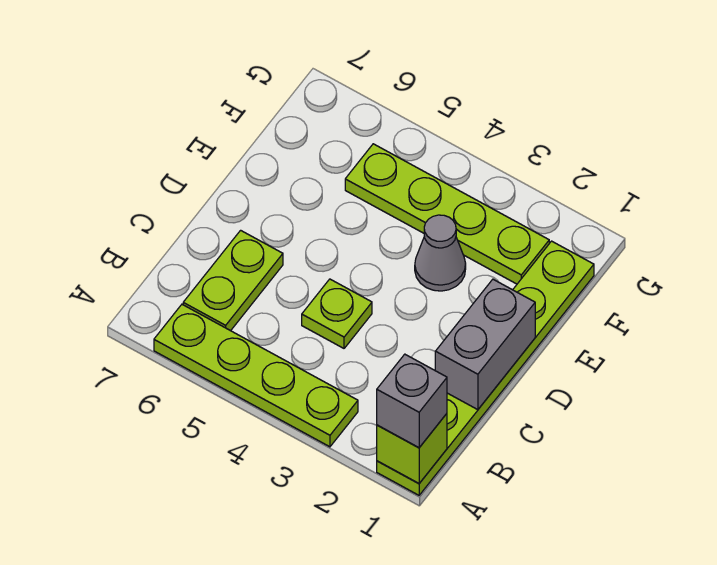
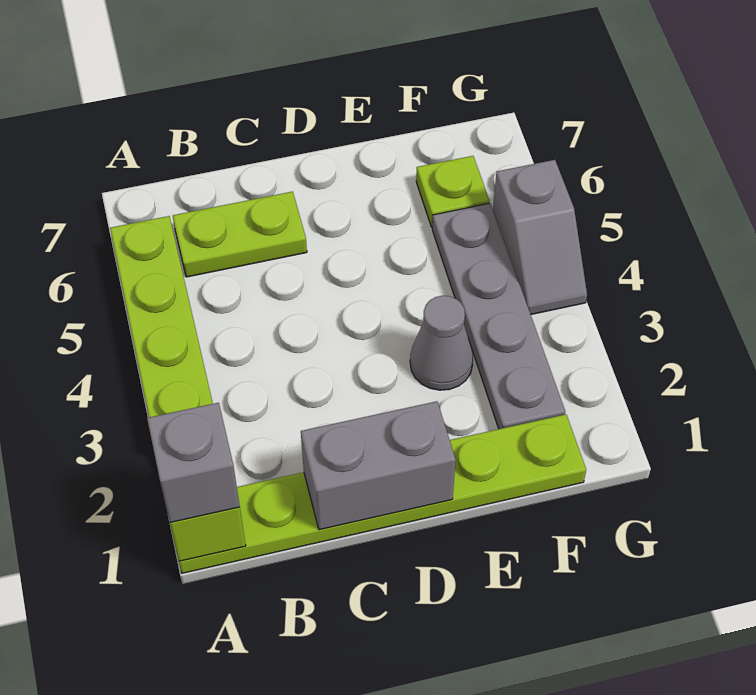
lime 1x1 plate [302,279,372,348] -> lime 1x1 plate moved to [416,156,490,227]
lime 1x4 plate [345,144,549,284] -> grey 1x4 plate [432,204,565,429]
none -> grey 1x2 slope [493,160,587,314]

